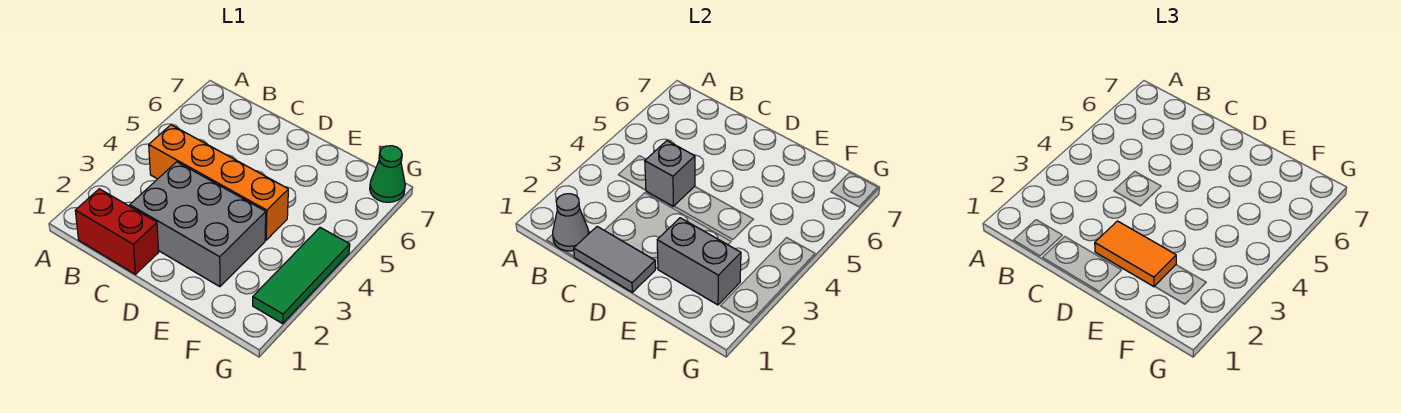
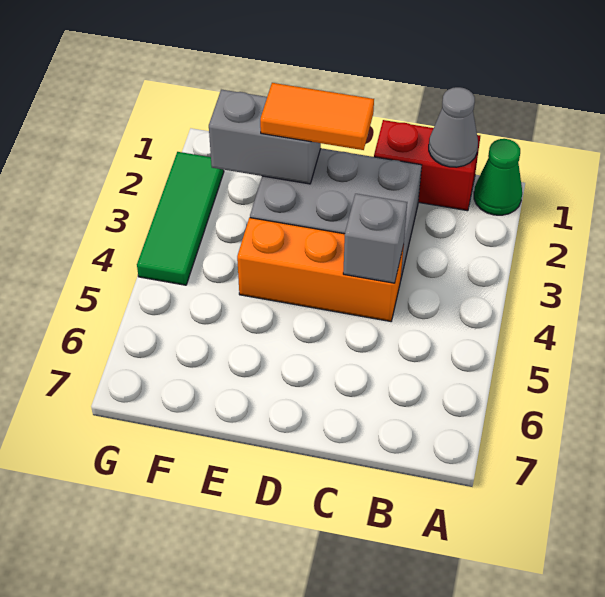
orange 1x4 brick [149,125,288,240] -> orange 1x3 brick [237,218,404,321]
grey 1x2 tile [574,227,655,292] -> none
green 1x1 cone [370,146,405,202] -> green 1x1 cone moved to [474,139,522,215]

